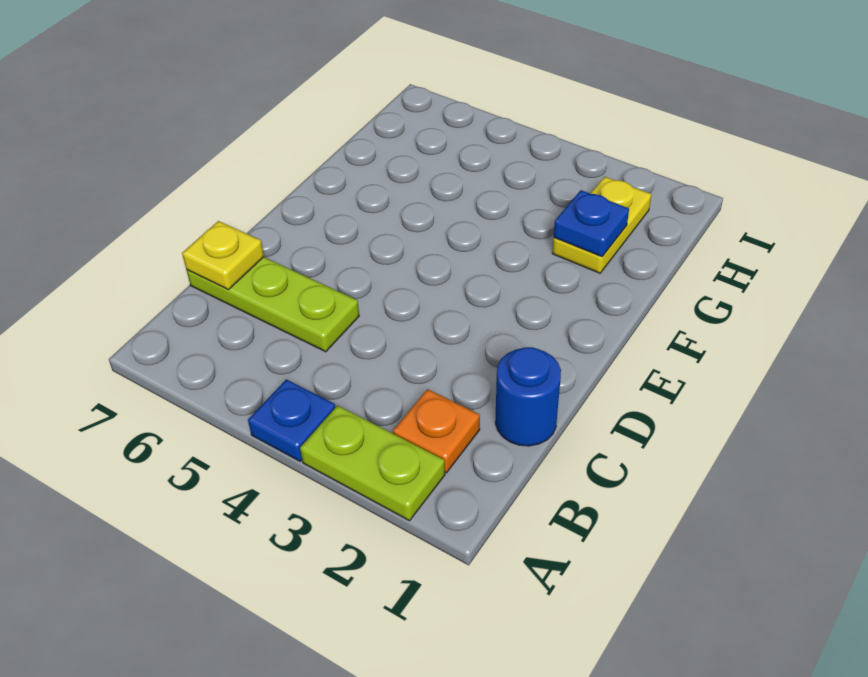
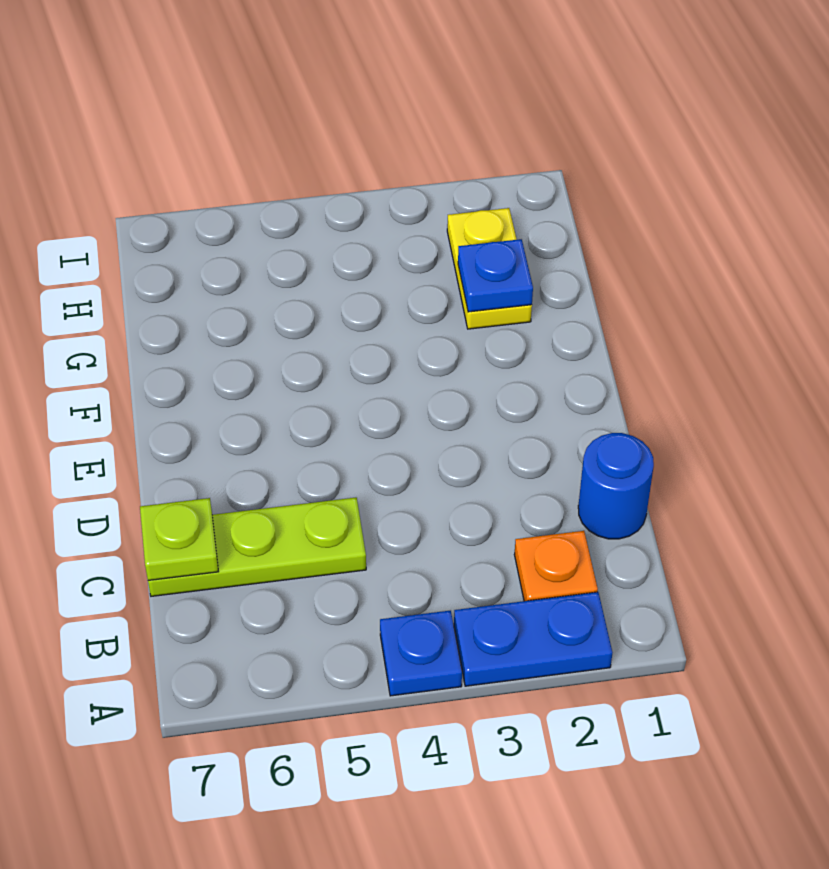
lime 1x2 plate [300,406,445,521] -> blue 1x2 plate [454,592,612,686]
yellow 1x1 plate [182,221,264,290] -> lime 1x1 plate [140,498,218,580]

